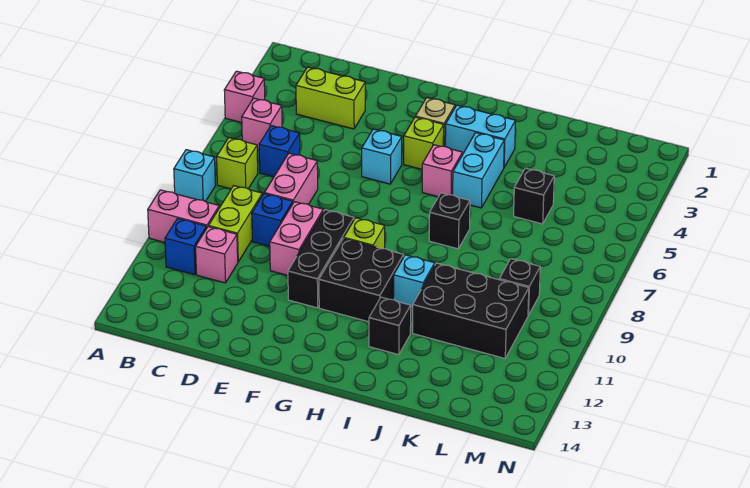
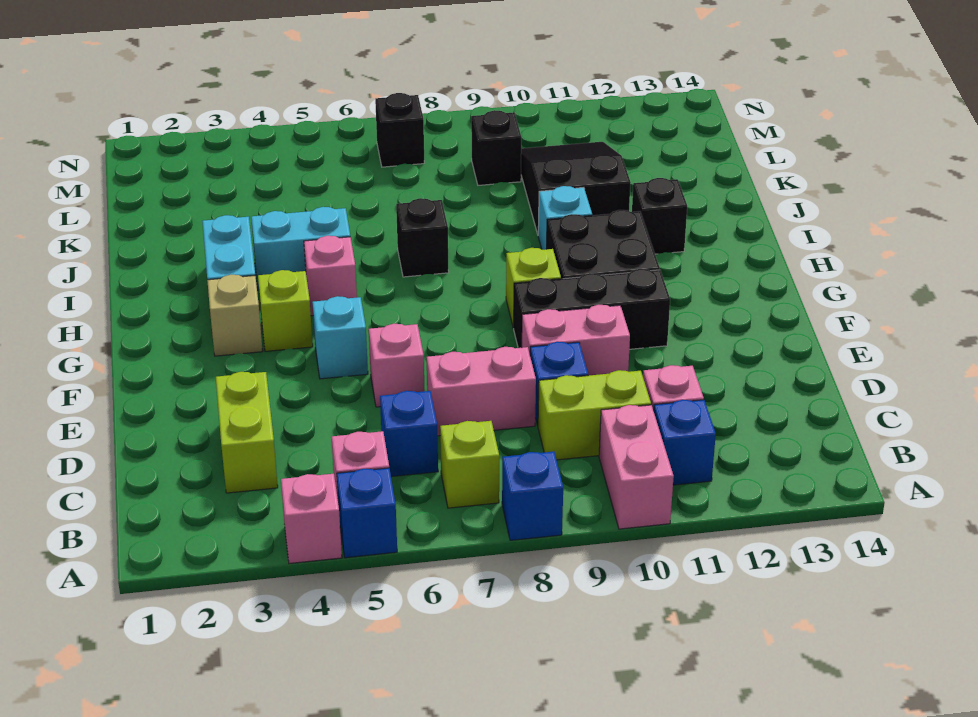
none -> blue 1x1 brick [337,468,397,558]
cyan 1x1 brick [174,150,215,202] -> blue 1x1 brick [502,452,563,540]
none -> pink 1x1 brick [369,324,425,407]
black 2x3 brick [413,263,529,358] -> black 2x3 slope [521,142,631,234]
black 1x1 brick [514,168,554,224] -> black 1x1 brick moved to [375,93,424,167]

